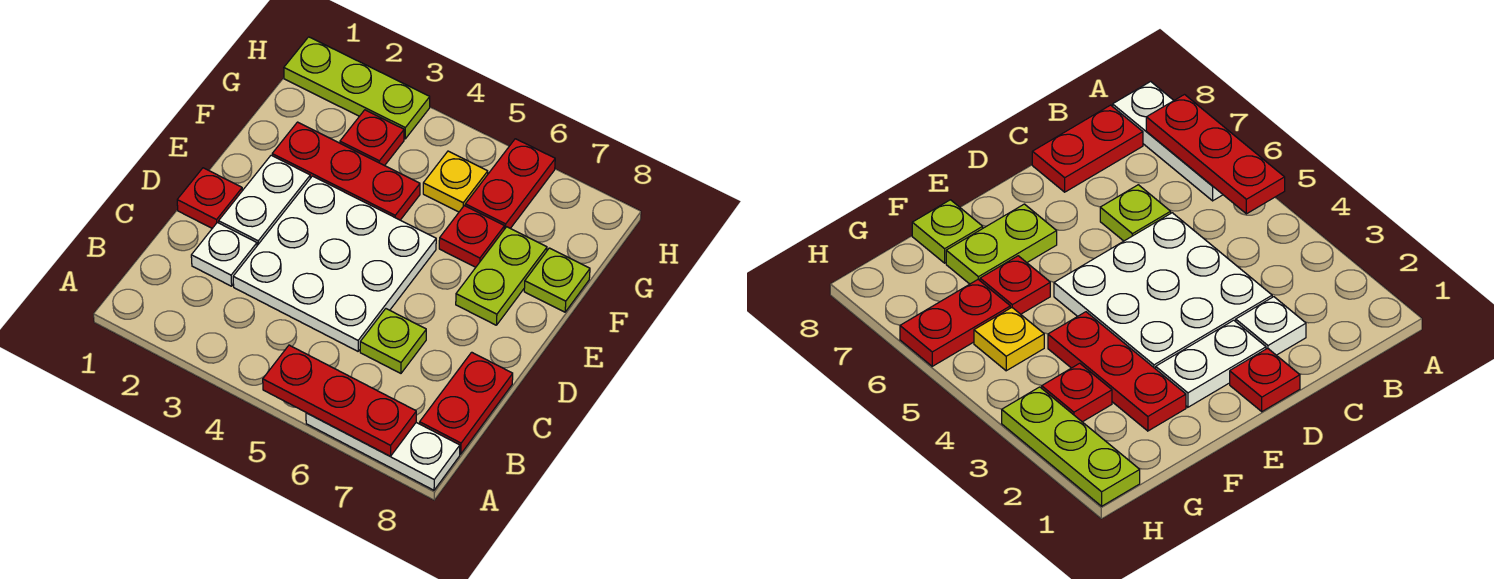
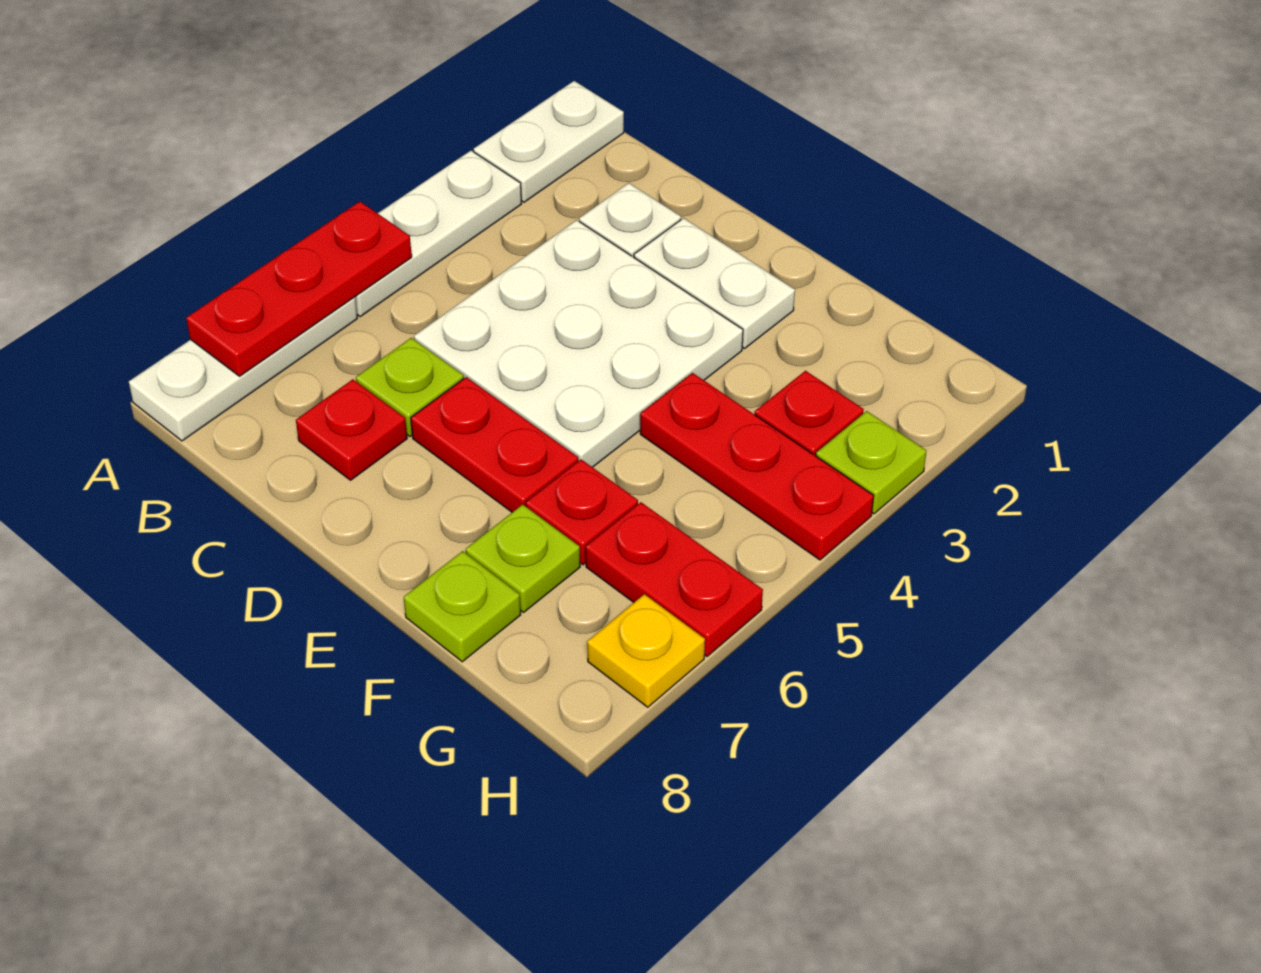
none -> white 1x2 plate [474,81,624,202]
none -> white 1x3 plate [355,151,521,317]
red 1x2 plate [420,352,513,454] -> red 1x2 plate moved to [411,377,578,512]
red 1x1 plate [177,168,242,228] -> red 1x1 plate moved to [296,379,407,480]
lime 1x2 plate [456,227,547,325] -> lime 1x1 plate [466,505,580,612]
red 1x3 plate [272,122,420,220] -> red 1x3 plate turned to [640,373,874,560]
yellow 1x1 plate [423,151,488,212] -> yellow 1x1 plate moved to [587,594,705,707]
lime 1x3 plate [284,37,430,139] -> lime 1x1 plate [816,411,926,514]

